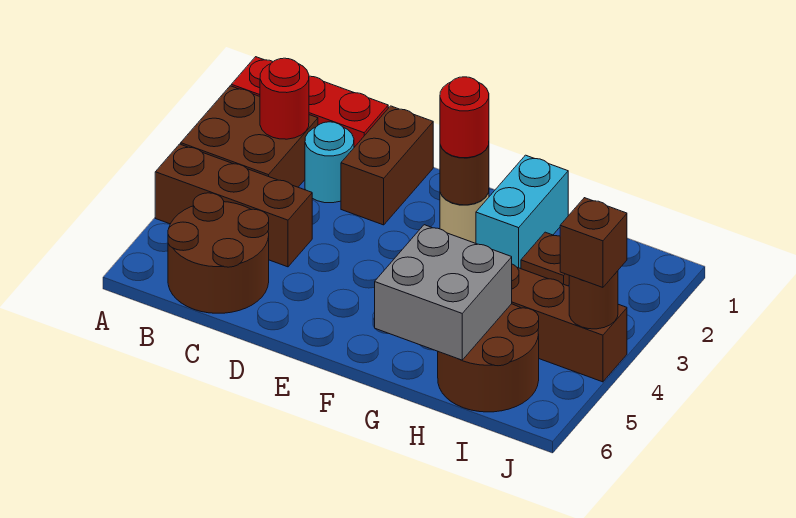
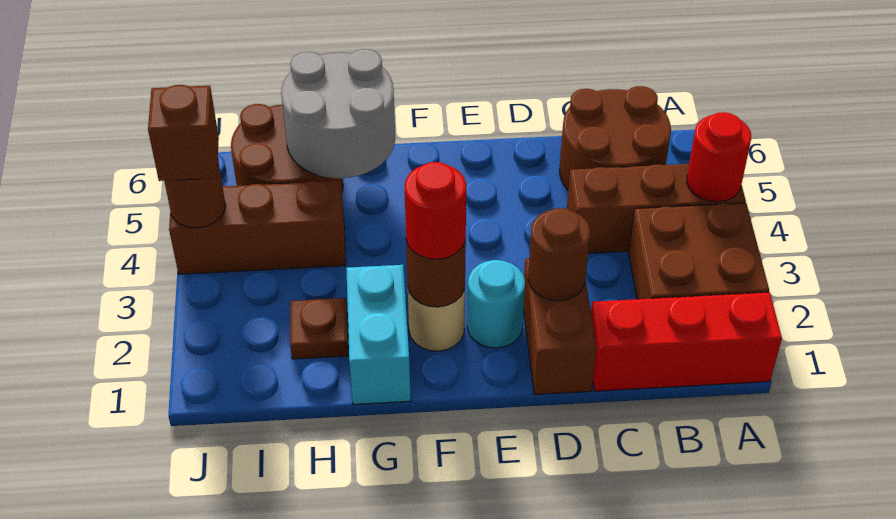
red 1x1 round brick [260,58,309,139] -> red 1x1 round brick moved to [687,112,751,202]
cyan 1x1 round brick [305,122,354,203] -> cyan 1x1 round brick moved to [467,260,525,348]
none -> brown 1x1 round brick [528,208,590,301]
grey 2x2 brick [375,225,512,360] -> grey 2x2 round brick [281,49,395,178]

